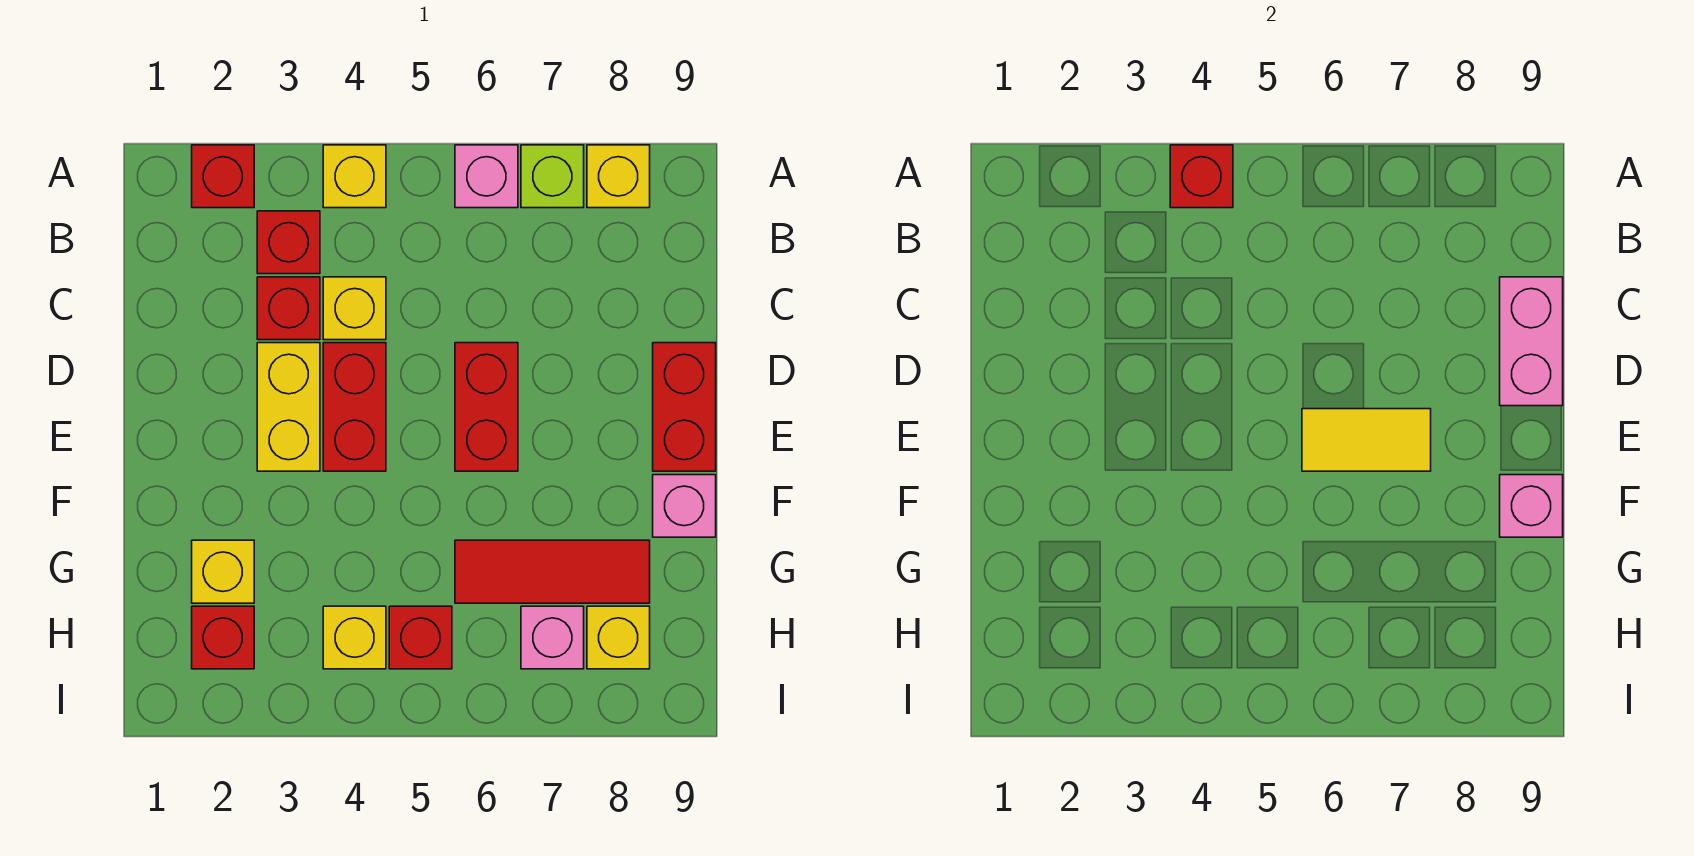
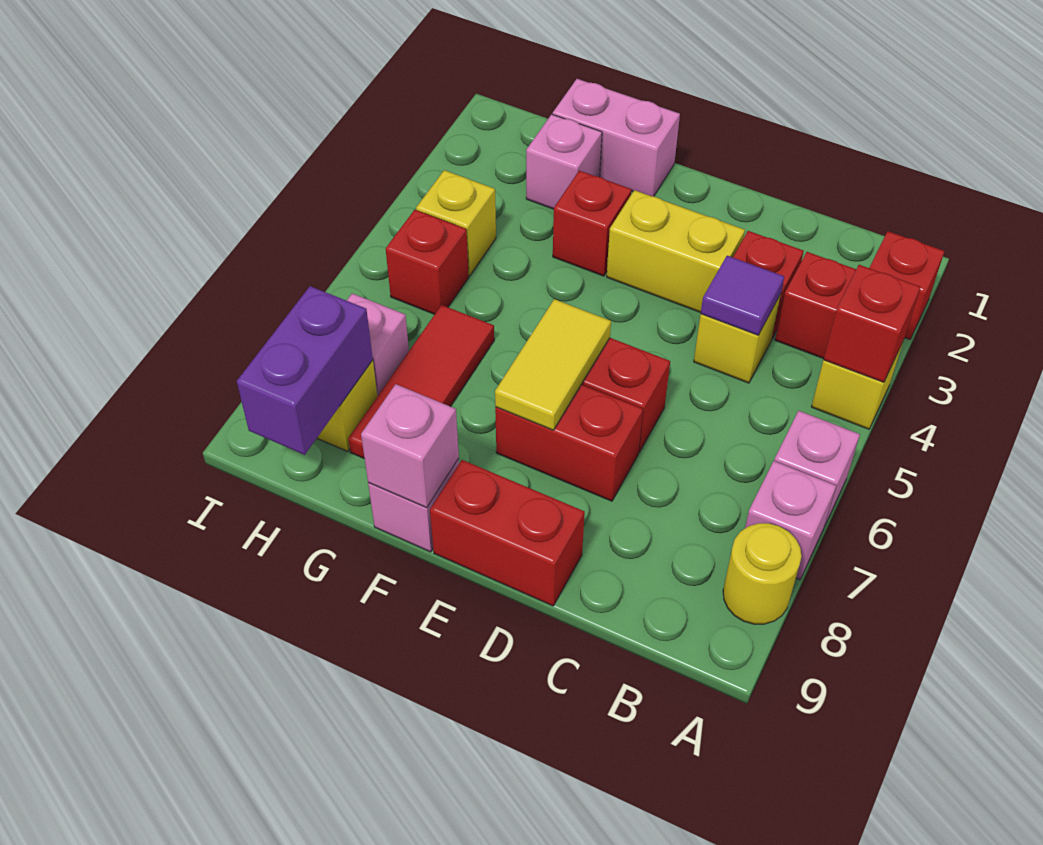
lime 1x1 brick [521,145,584,208] -> pink 1x1 brick [745,461,836,580]
yellow 1x1 brick [587,145,650,208] -> yellow 1x1 round brick [723,523,801,624]
none -> purple 1x1 tile [701,256,784,335]
pink 1x2 brick [1500,277,1563,406] -> pink 1x2 brick moved to [553,79,680,196]
red 1x2 brick [323,343,386,471] -> red 1x2 brick moved to [495,384,643,501]
yellow 1x1 brick [192,540,254,603] -> pink 1x1 brick [526,114,602,209]
red 1x1 brick [192,606,254,669] -> red 1x1 brick moved to [553,171,632,276]
none -> purple 1x2 brick [237,286,373,455]

